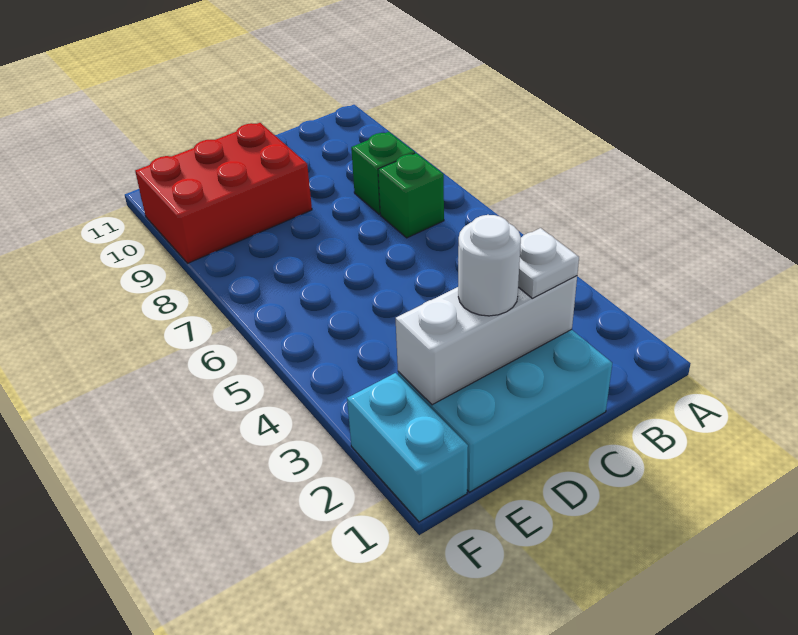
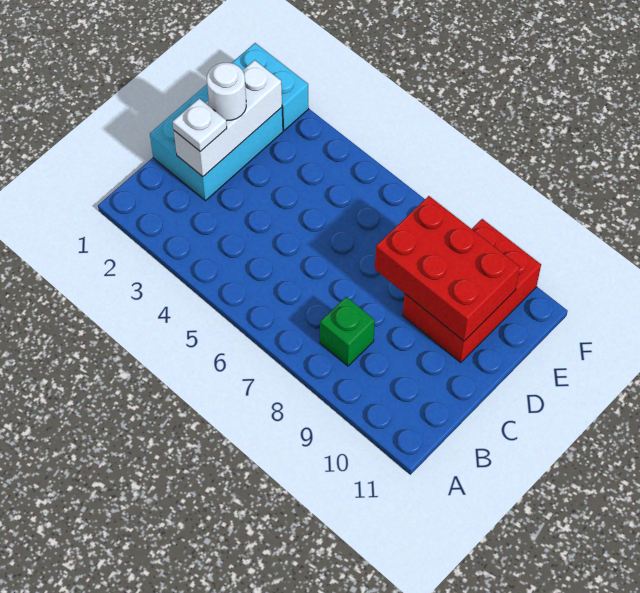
green 1x1 brick [378,153,444,238] -> none
none -> red 2x3 brick [375,196,520,341]

